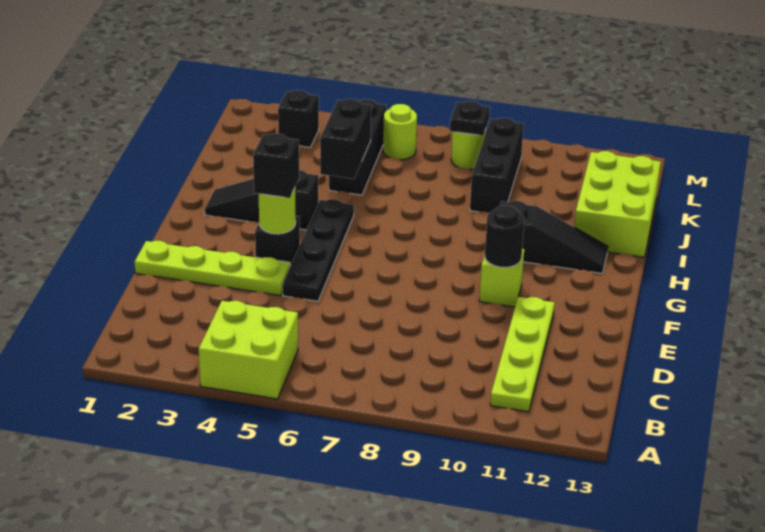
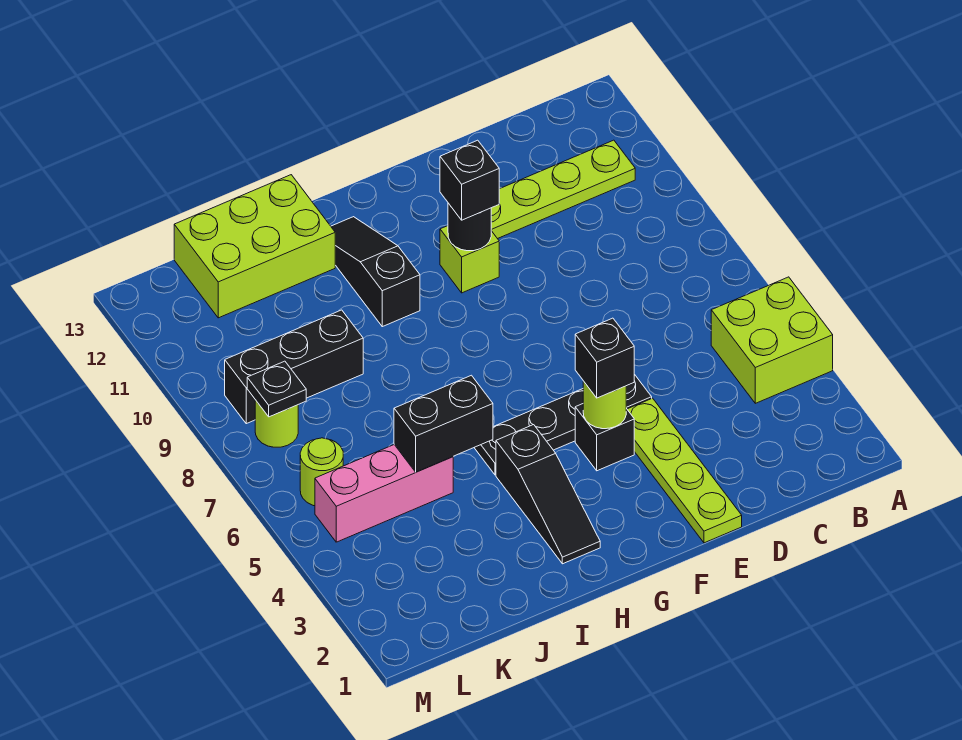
black 1x3 brick [329,99,386,195] -> pink 1x3 brick [315,445,453,542]
black 1x1 brick [278,90,319,147] -> black 1x1 brick moved to [440,140,499,220]

